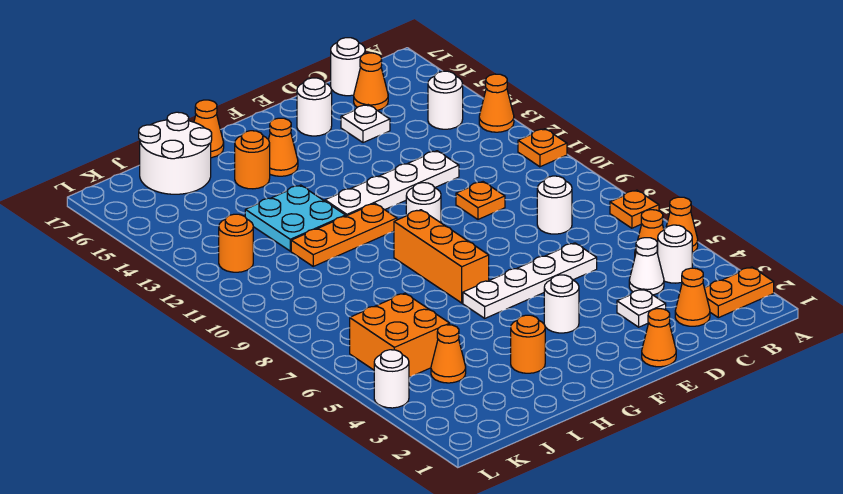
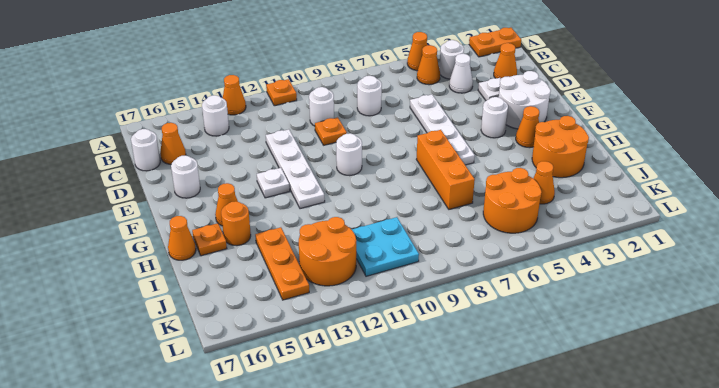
orange 1x2 plate [705,267,774,318] -> orange 1x2 plate turned to [469,28,521,57]
orange 1x1 plate [610,190,659,228] -> orange 1x1 plate moved to [192,223,227,256]
white 1x1 plate [341,105,390,143] -> white 1x1 plate moved to [257,168,290,198]
orange 1x1 cone [642,309,676,367] -> orange 1x1 cone moved to [516,106,539,148]
orange 1x3 brick [394,210,489,303] -> orange 1x3 brick turned to [416,130,475,209]
orange 1x3 plate [291,204,397,266] -> orange 1x3 plate moved to [255,227,309,300]
orange 1x1 round brick [511,315,545,373] -> orange 2x2 round brick [532,116,589,178]
cyan 2x2 plate [245,185,346,251] -> cyan 2x2 plate moved to [351,217,419,276]
white 2x2 round brick [139,112,212,194] -> white 2x2 round brick moved to [499,71,551,129]
orange 2x2 brick [350,293,450,377] -> orange 2x2 round brick [483,168,542,233]
orange 1x1 round brick [219,214,253,272] -> orange 2x2 round brick [299,217,356,286]
white 1x1 round brick [374,350,409,408] -> white 1x1 round brick moved to [309,87,334,126]

